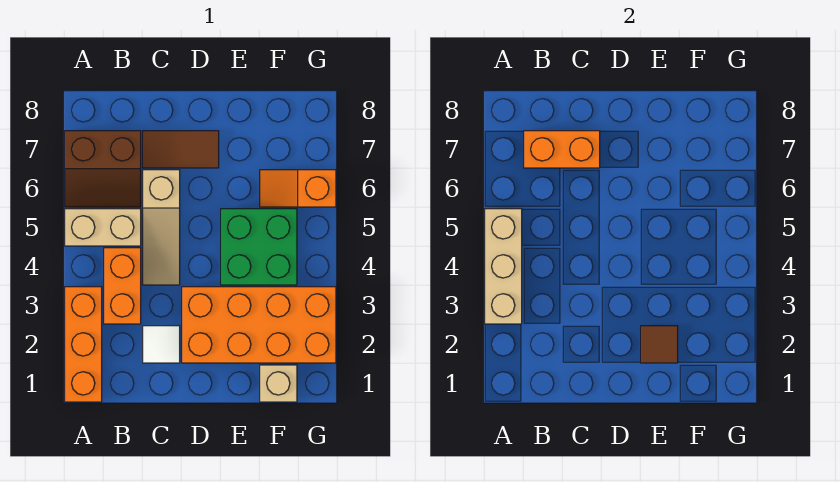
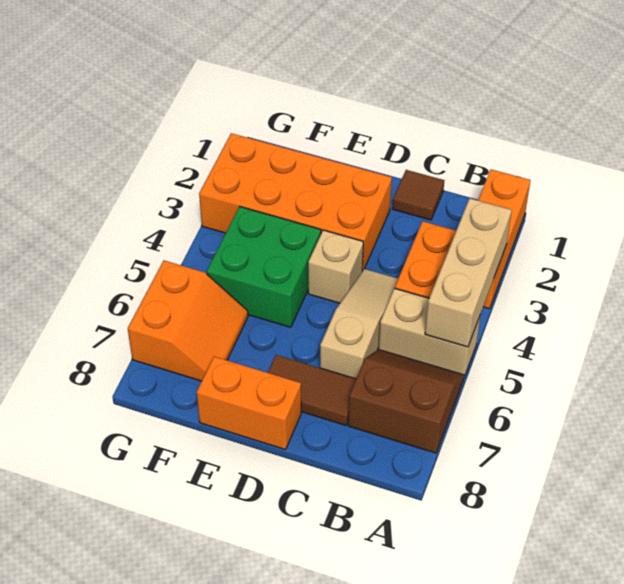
orange 1x2 brick [524,131,600,168] -> orange 1x2 brick moved to [197,357,301,450]
white 1x1 tile [143,326,180,363] -> none
brown 1x1 tile [641,326,678,363] -> brown 1x1 tile moved to [393,170,444,220]
tan 1x1 brick [260,365,297,402] -> tan 1x1 brick moved to [308,230,363,303]
orange 1x2 slope [260,170,336,207] -> orange 2x2 slope [128,261,248,381]

